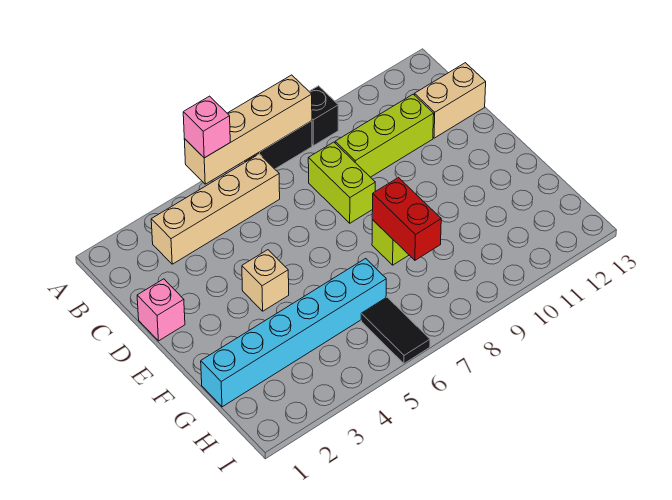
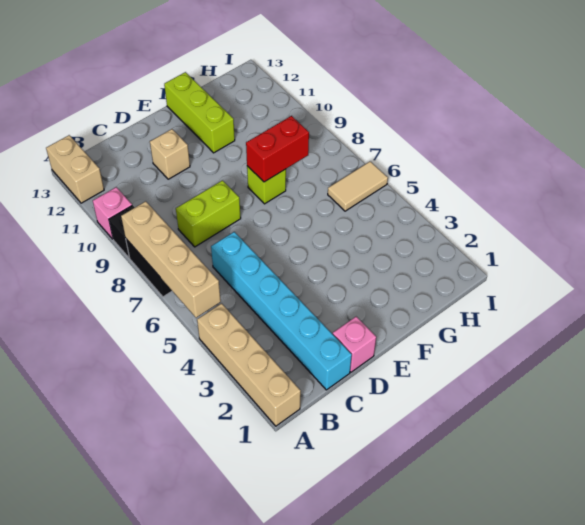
pink 1x1 brick [183,96,230,158] -> pink 1x1 brick moved to [93,187,132,239]
tan 1x4 brick [151,154,280,264] -> tan 1x4 brick moved to [197,303,301,426]
lime 1x3 brick [335,94,434,177] -> lime 1x3 brick moved to [164,72,235,153]
tan 1x2 brick [415,63,486,138] -> tan 1x2 brick moved to [46,135,104,203]
tan 1x1 brick [242,250,289,311] -> tan 1x1 brick moved to [150,129,190,179]
cyan 1x6 brick [201,259,386,407] -> cyan 1x6 brick moved to [211,232,352,390]
black 1x2 tile [361,297,430,364] -> tan 1x2 tile [328,162,388,211]

